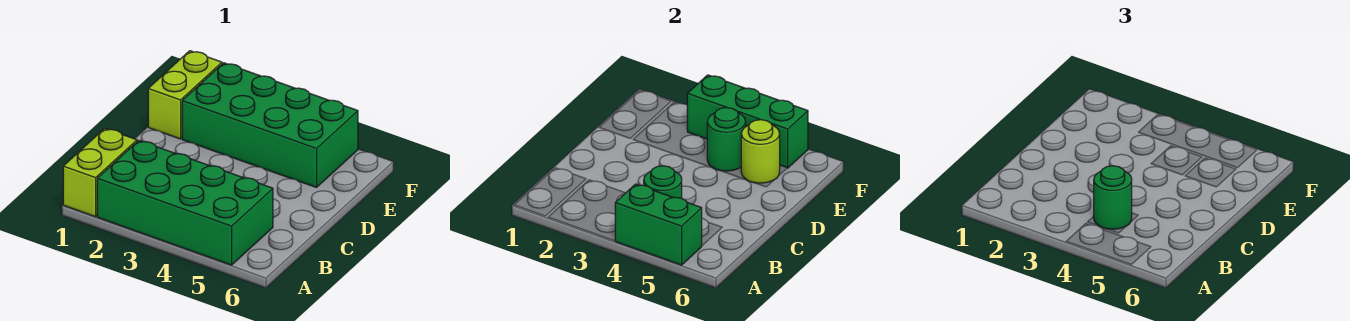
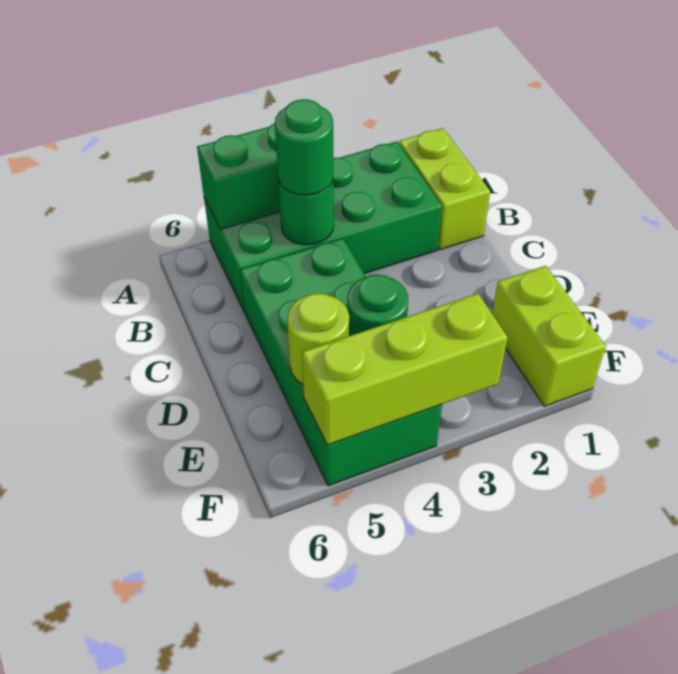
green 2x4 brick [182,63,358,187] -> green 2x4 brick turned to [240,238,442,486]
green 1x3 brick [687,75,808,168] -> lime 1x3 brick [302,294,508,445]

